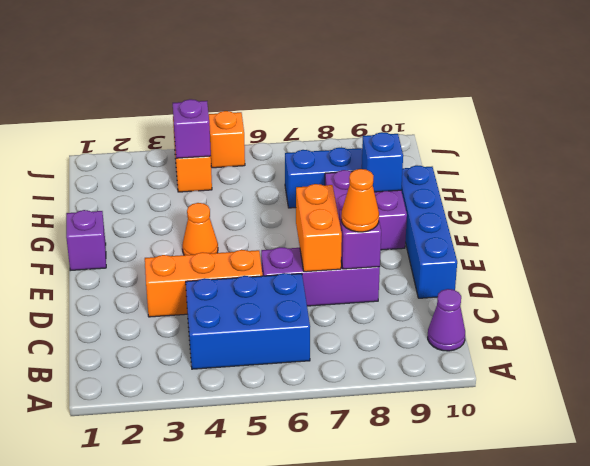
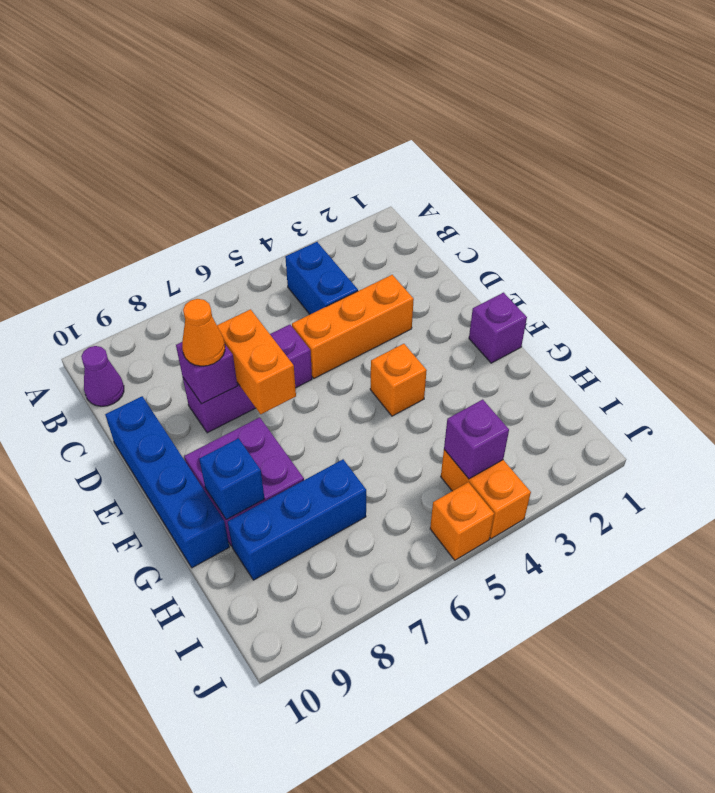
blue 2x3 brick [186,273,310,369] -> blue 1x2 brick [285,242,358,314]
orange 1x1 cone [182,203,218,255] -> orange 1x1 brick [370,344,427,416]

